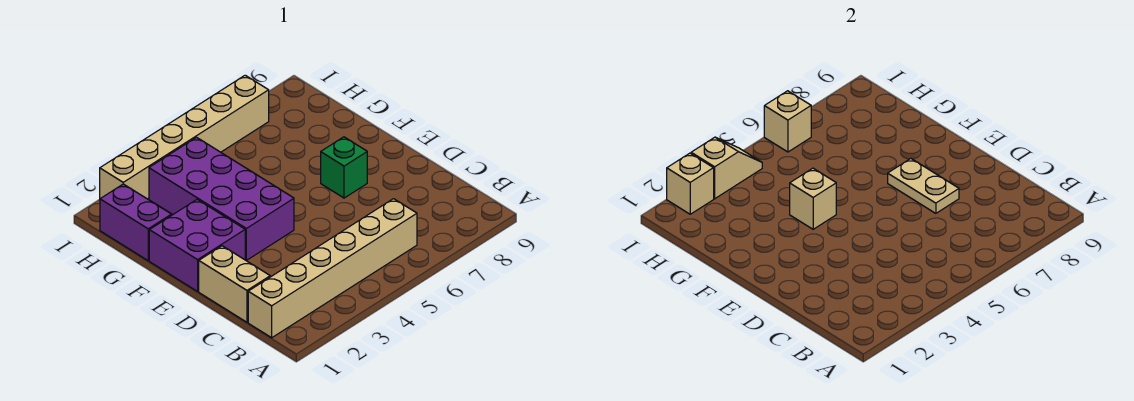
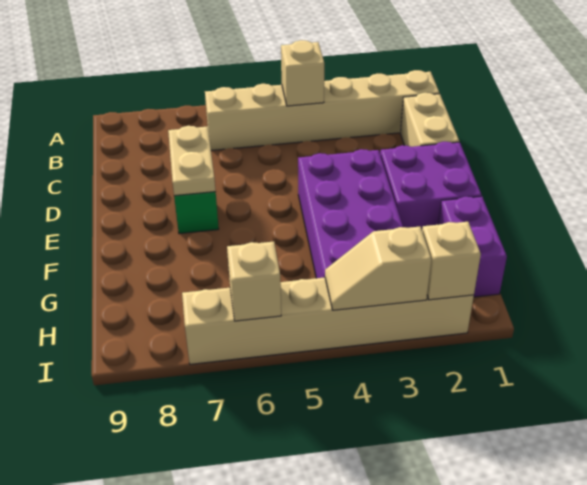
tan 1x1 brick [790,168,836,229] -> tan 1x1 brick moved to [281,40,324,106]

